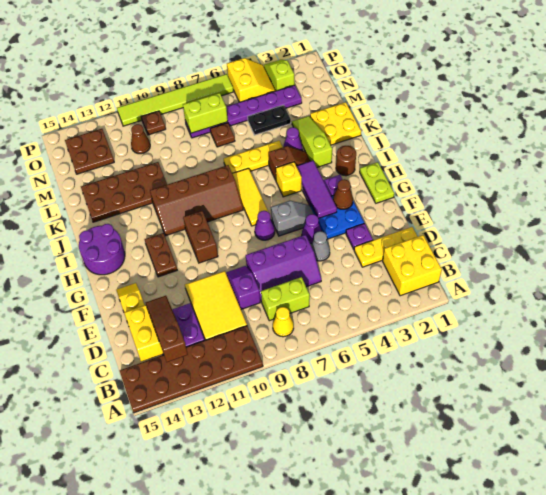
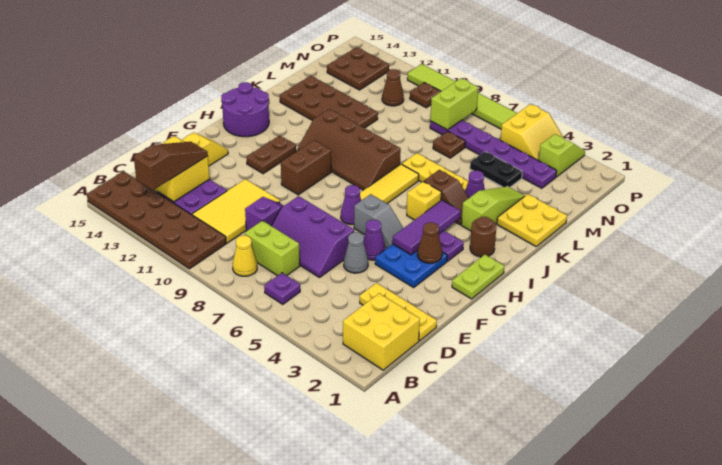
purple 1x1 plate [346,223,373,250] -> purple 1x1 plate moved to [264,273,300,304]
lime 1x2 brick [183,93,228,133] -> lime 1x2 brick turned to [430,78,478,130]

